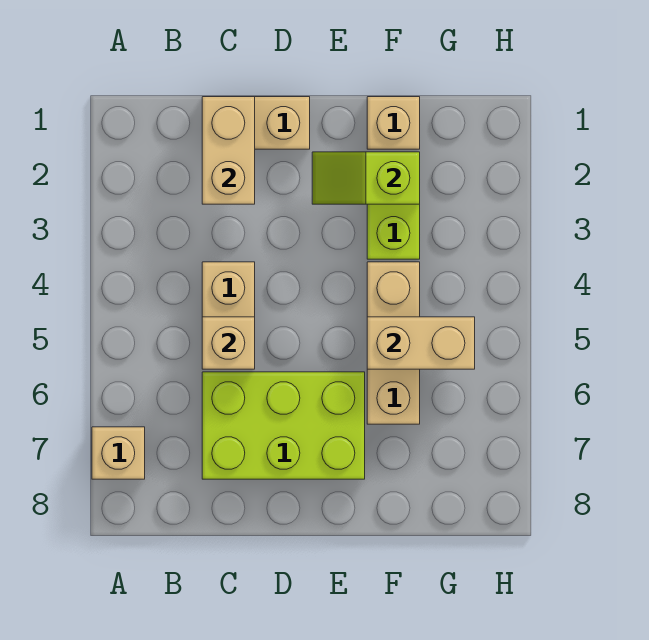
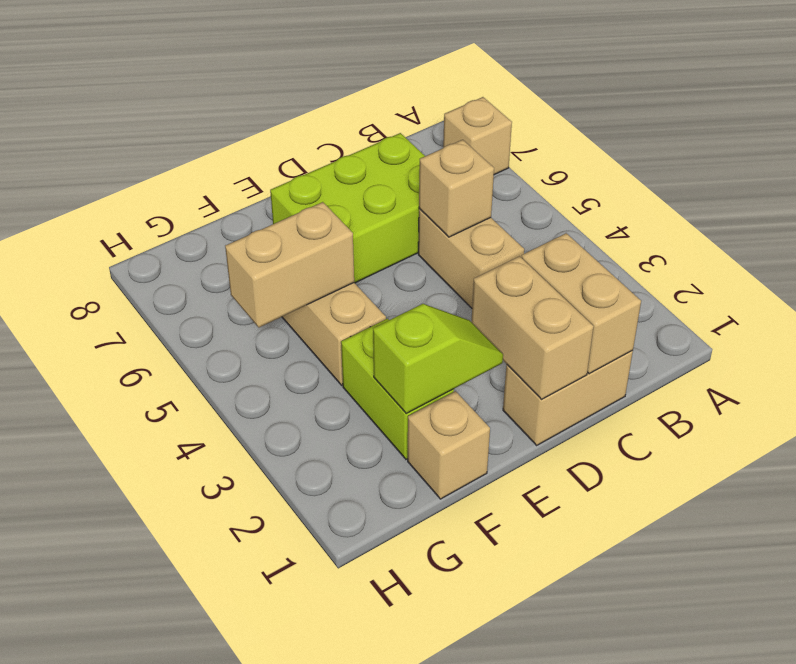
none -> tan 1x2 brick [471,256,594,400]

